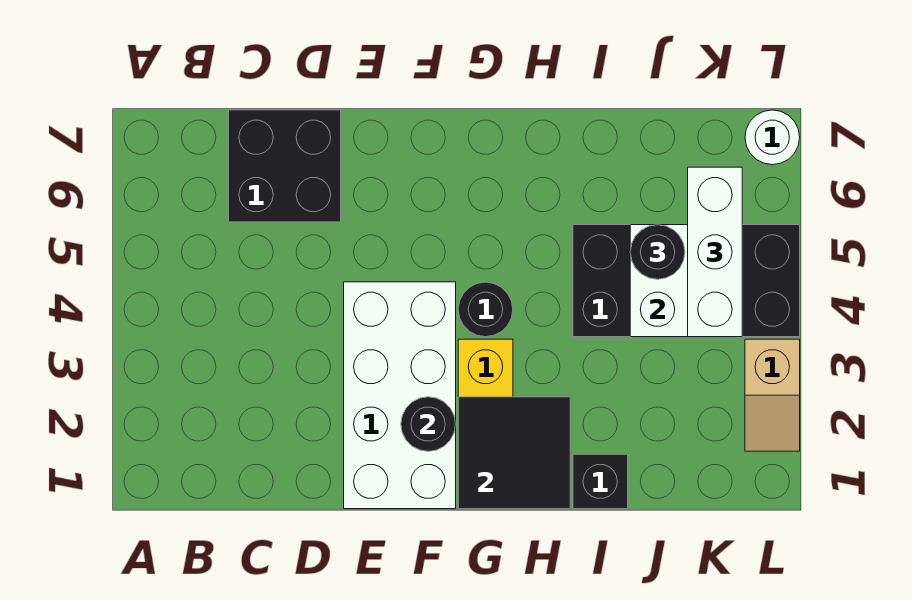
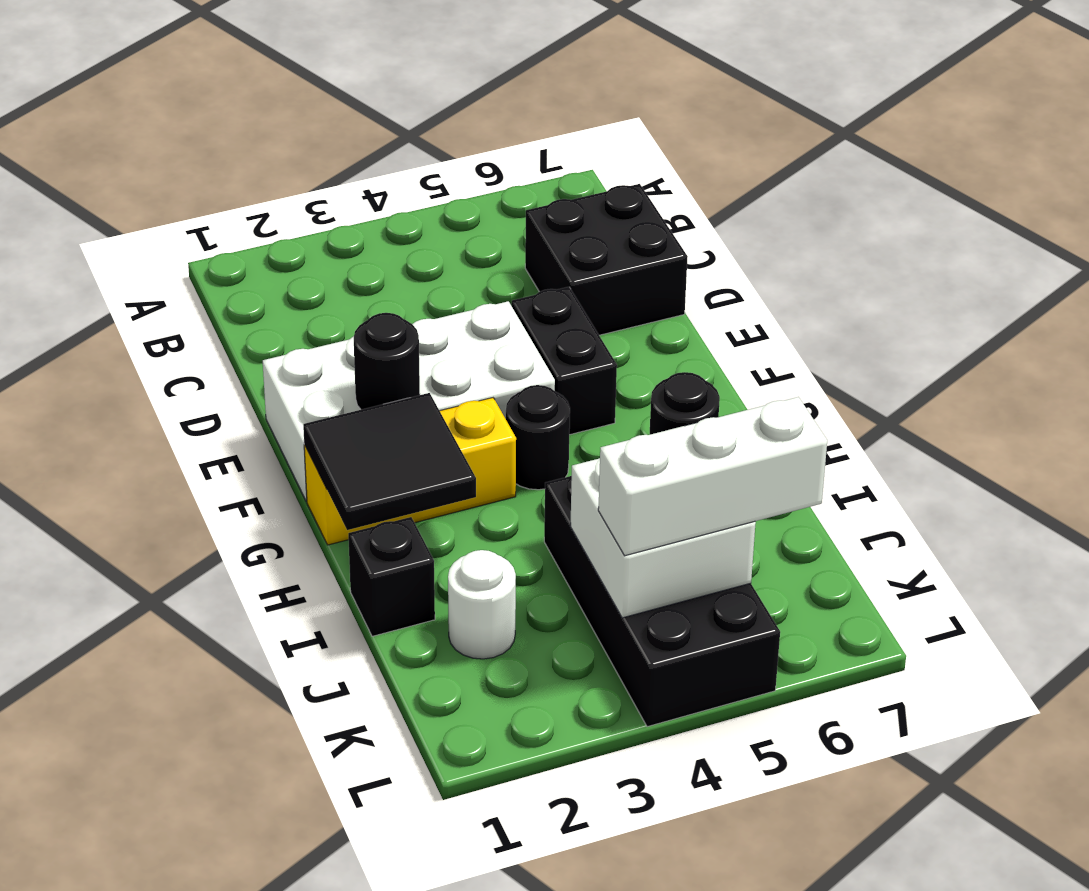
none -> black 1x2 brick [512,287,617,435]
tan 1x2 slope [745,339,800,451] -> none
white 1x1 round brick [745,110,800,165] -> white 1x1 round brick moved to [448,550,516,659]

